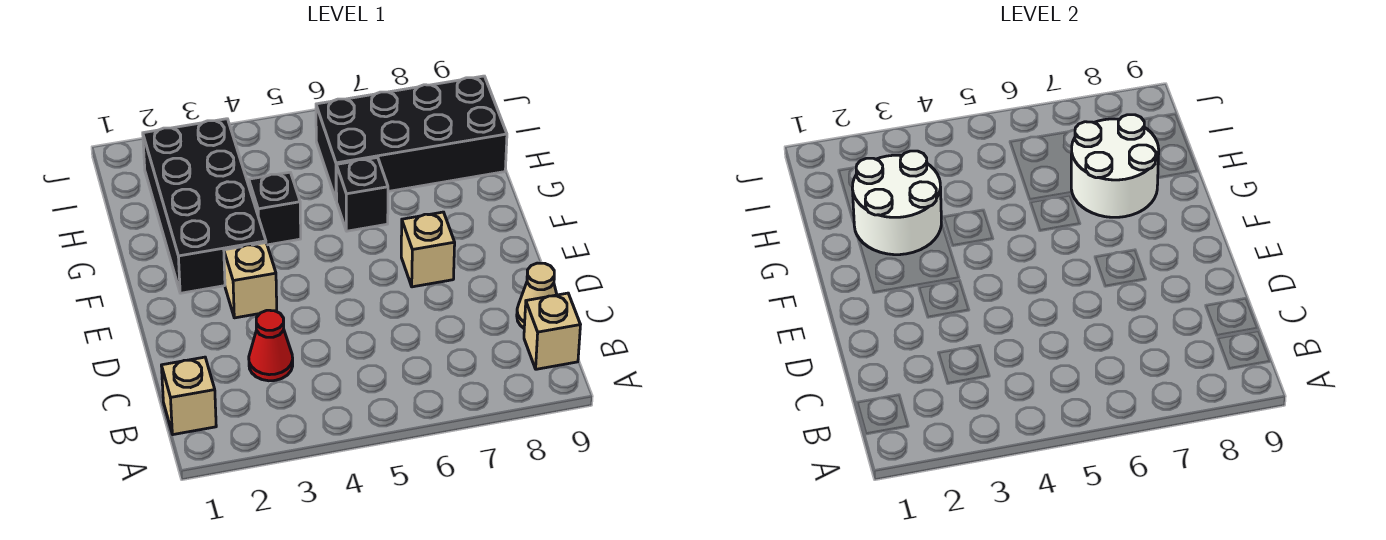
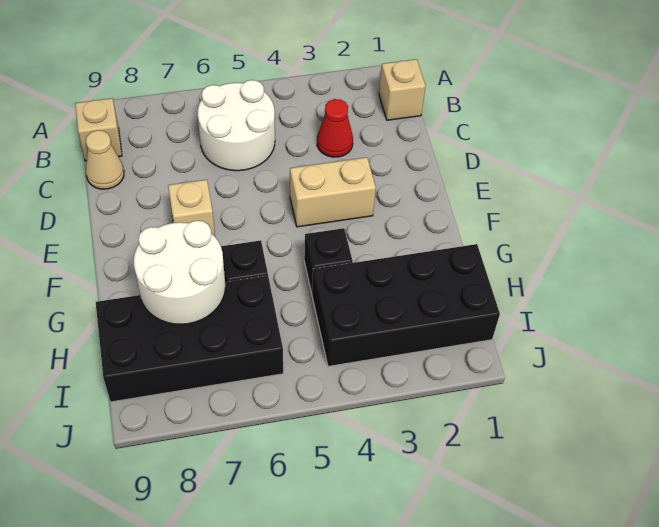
tan 1x1 brick [224,243,277,318] -> tan 1x2 brick [290,157,376,227]
black 2x4 brick [143,119,266,293] -> black 2x4 brick turned to [312,244,500,366]
white 2x2 round brick [852,151,941,255] -> white 2x2 round brick moved to [198,80,275,171]

